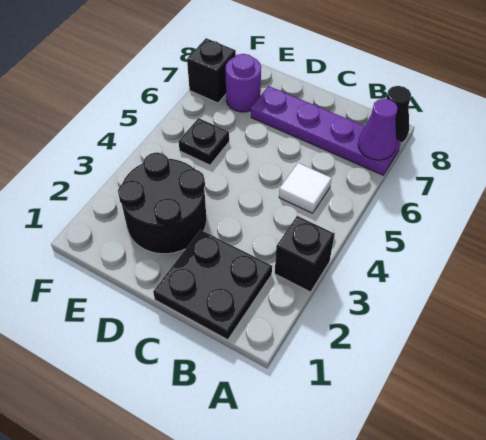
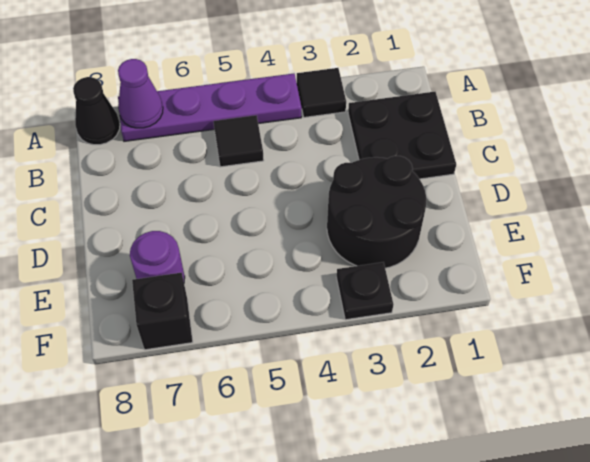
black 1x1 brick [275,216,335,292] -> black 1x1 tile [297,68,346,117]
purple 1x4 plate [251,86,401,175] -> purple 1x4 plate turned to [118,74,302,141]
white 1x1 tile [279,163,332,213] -> black 1x1 tile [213,115,264,167]
black 1x1 plate [179,118,229,165] -> black 1x1 plate moved to [337,262,393,320]

